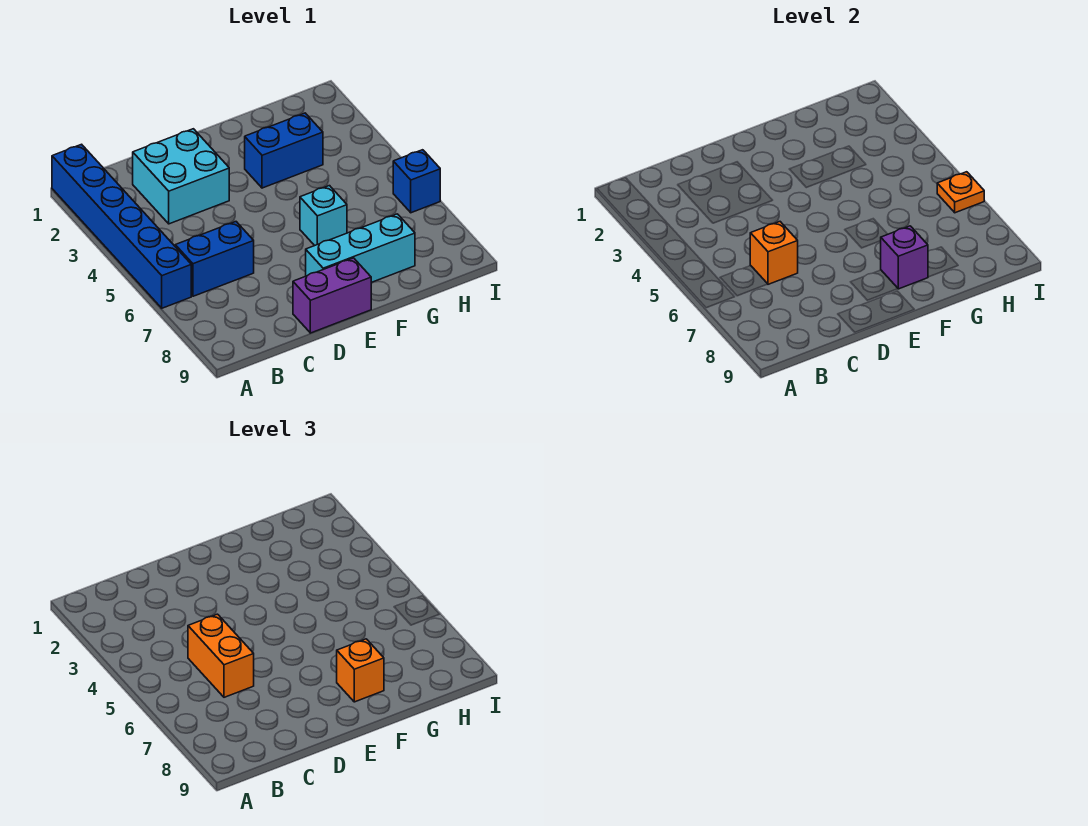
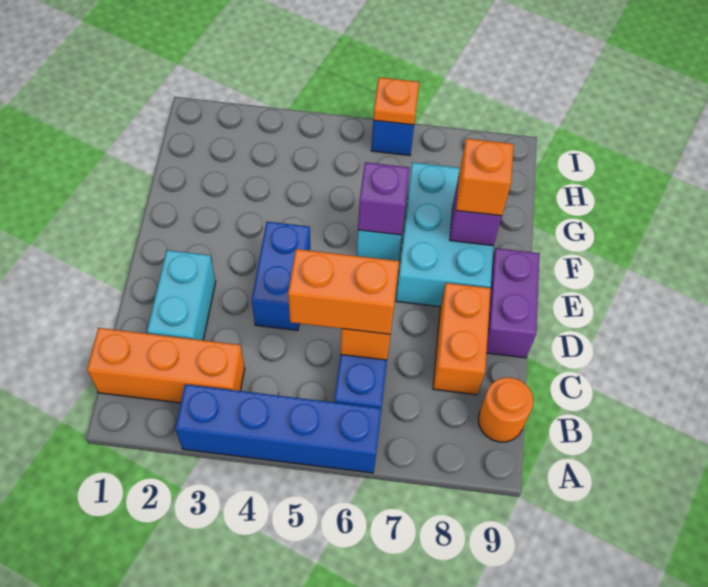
blue 1x6 brick [52,144,191,308] -> blue 1x4 brick [175,384,381,473]
none -> orange 1x3 brick [87,328,245,403]
none -> orange 1x1 round brick [478,377,534,442]
cyan 2x2 brick [133,129,229,224] -> cyan 1x2 brick [147,250,216,340]
none -> orange 1x2 brick [433,283,491,395]
cyan 1x3 brick [306,214,415,283] -> cyan 2x3 brick [396,162,493,307]
blue 1x2 brick [245,113,323,188] -> blue 1x2 brick moved to [252,222,310,330]
none -> purple 1x1 brick [358,162,410,235]

